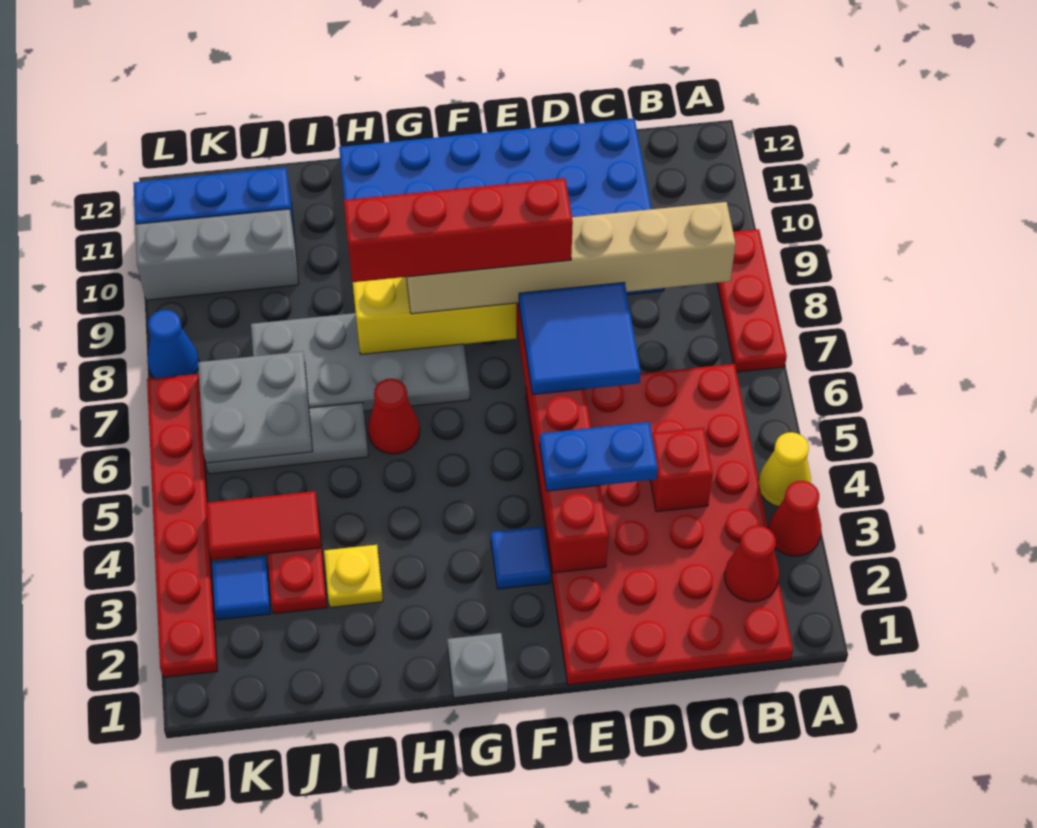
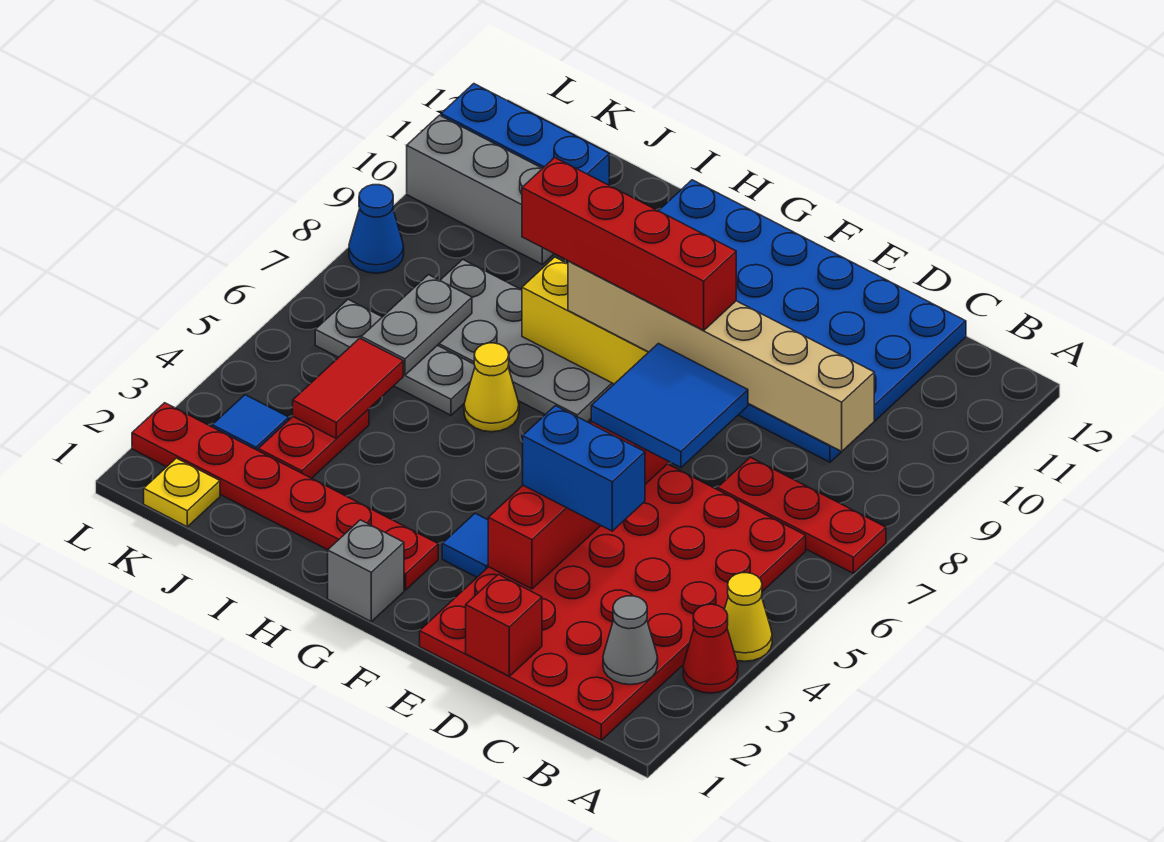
red 1x3 plate [717,229,787,372] -> red 1x3 plate turned to [718,457,886,573]
red 1x1 cone [725,525,779,602] -> grey 1x1 cone [603,596,658,685]
red 1x1 brick [650,428,713,512] -> red 1x1 brick moved to [466,574,542,676]
blue 1x2 plate [540,422,658,491] -> blue 1x2 brick [523,406,645,531]
grey 1x1 plate [447,633,508,698] -> grey 1x1 brick [328,520,404,622]
red 1x1 cone [368,379,420,454] -> yellow 1x1 cone [464,343,519,432]
yellow 1x1 plate [324,545,383,608] -> yellow 1x1 plate moved to [144,458,220,527]
red 1x2 tile [206,491,321,560] -> red 1x2 tile turned to [293,338,403,438]
grey 2x2 plate [198,351,313,463] -> grey 1x2 plate [361,275,472,375]
red 1x6 plate [147,374,218,677] -> red 1x6 plate turned to [132,403,438,590]

